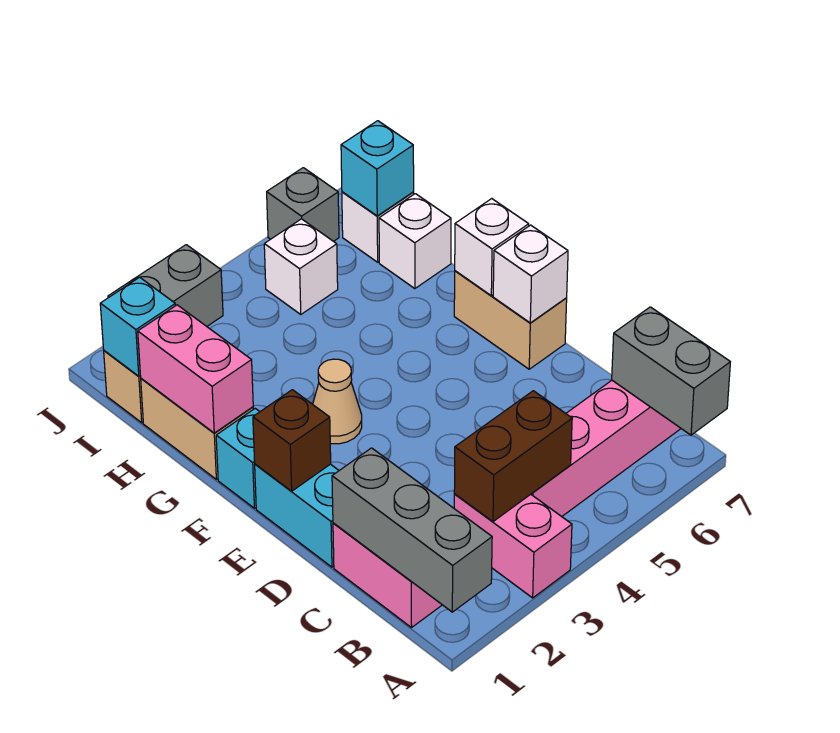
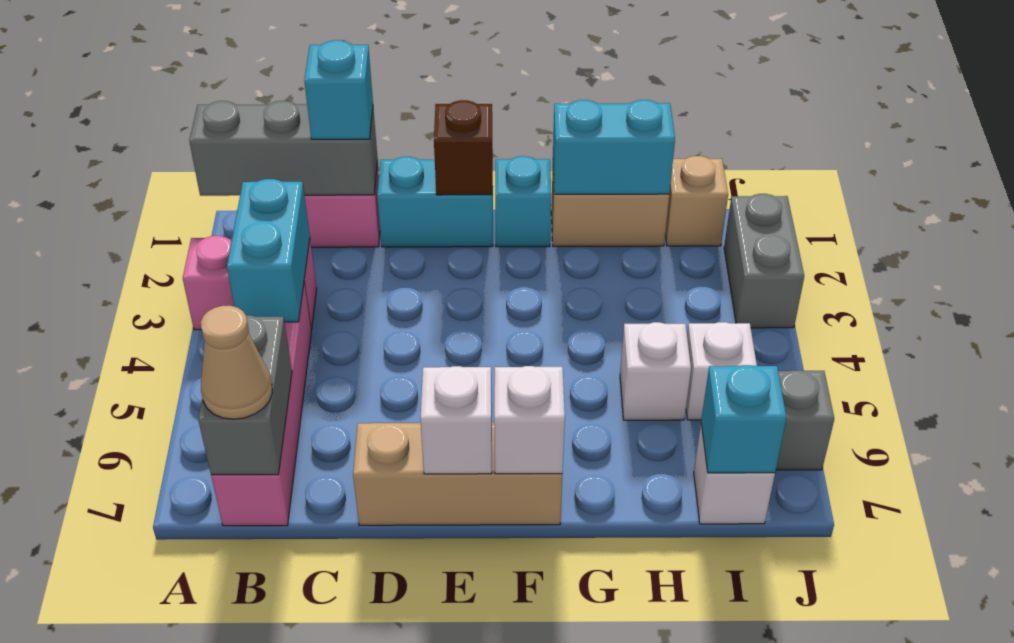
grey 1x2 brick [612,307,730,435] -> grey 1x2 brick turned to [198,315,292,475]
brown 1x2 brick [454,391,572,522] -> cyan 1x2 brick [227,179,310,322]
tan 1x2 brick [454,271,567,369] -> tan 1x3 brick [353,423,562,525]
tan 1x1 cone [313,359,362,444] -> tan 1x1 cone moved to [201,306,272,419]
pink 1x2 brick [138,305,253,433] -> cyan 1x2 brick [553,100,675,194]
white 1x1 brick [379,194,451,289] -> white 1x1 brick moved to [620,322,691,420]
cyan 1x1 brick [100,277,175,376] -> cyan 1x1 brick moved to [304,40,373,139]

